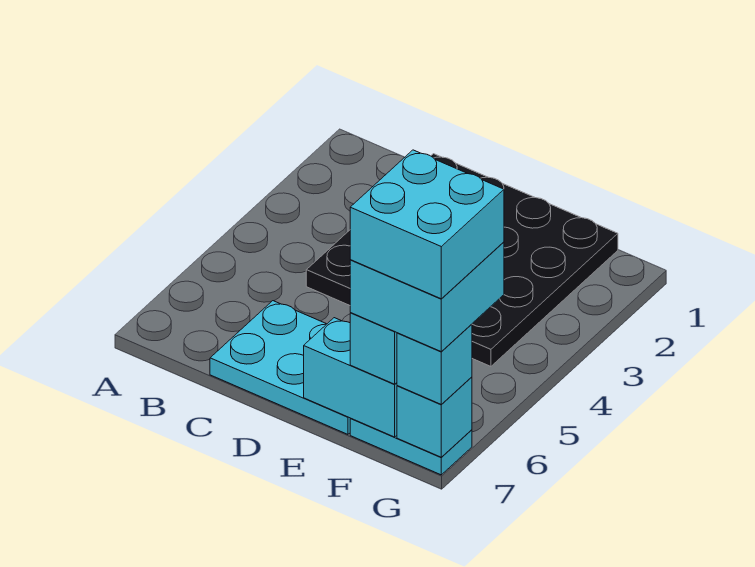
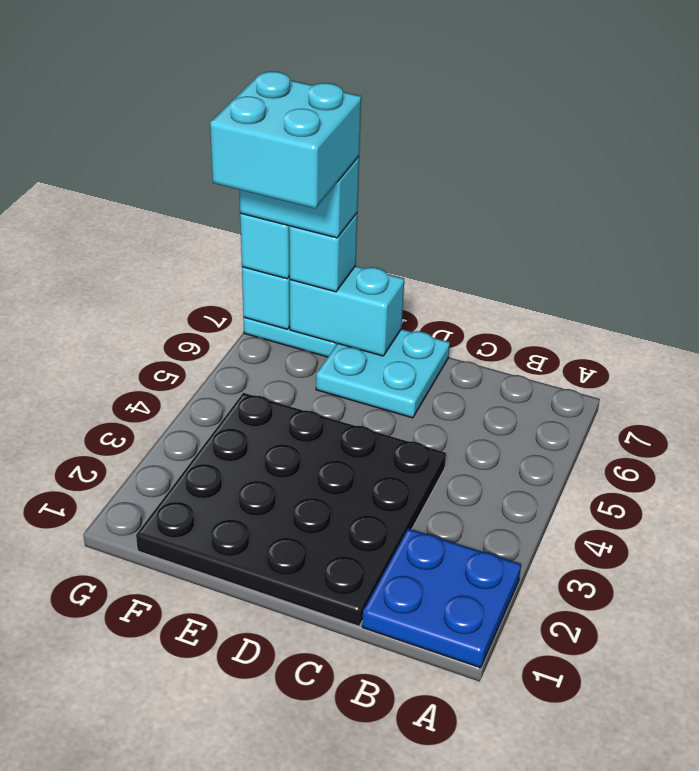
none -> blue 2x2 plate [362,528,521,667]
cyan 2x3 plate [210,301,351,434] -> cyan 2x2 plate [316,329,450,418]
cyan 2x2 brick [350,242,504,351] -> cyan 1x2 brick [240,157,359,238]

